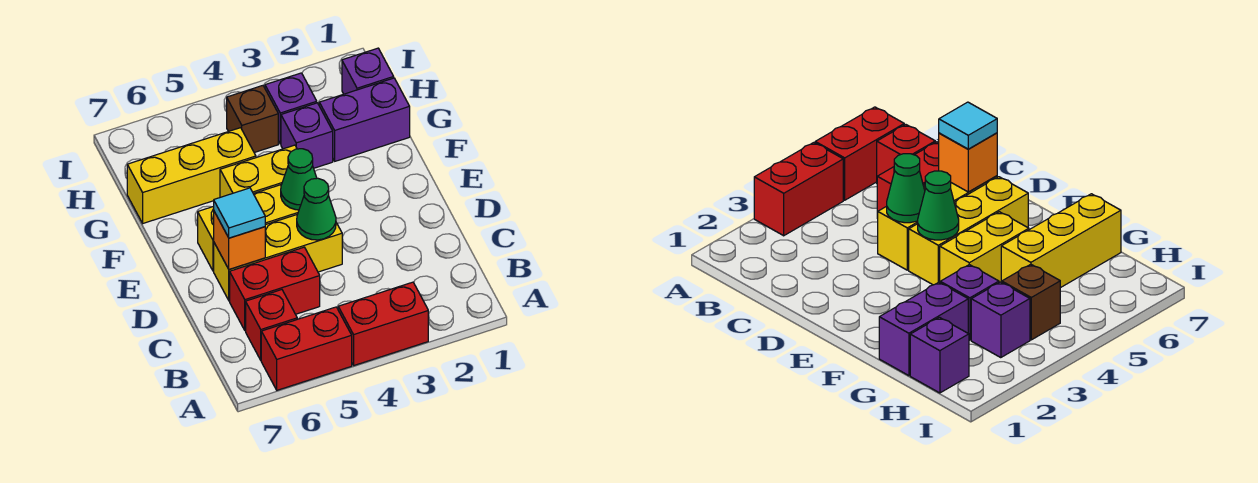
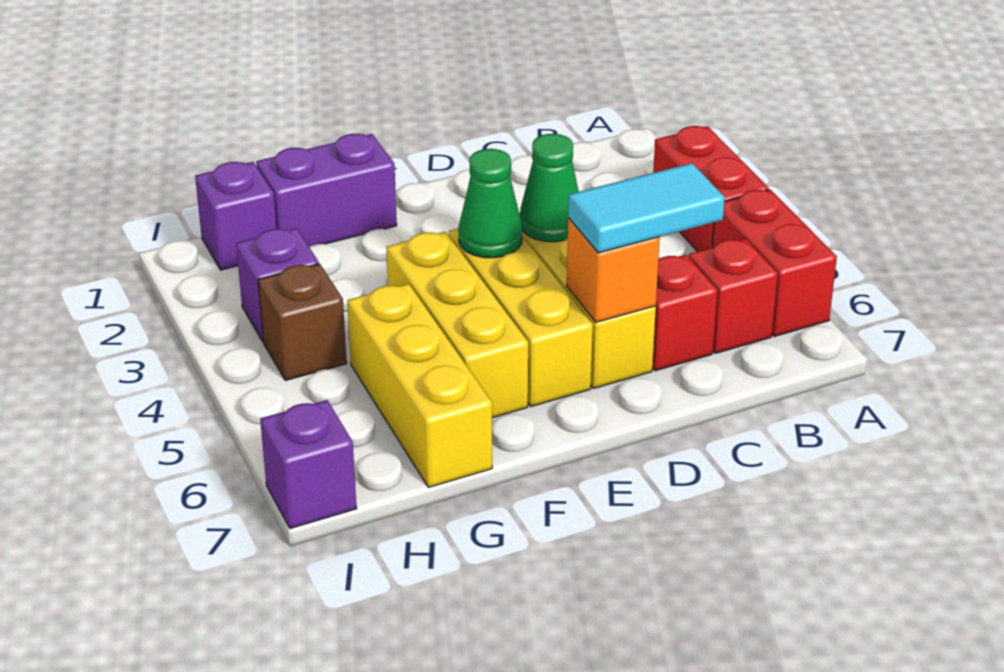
red 1x2 brick [230,247,320,331] -> red 1x1 brick [652,255,717,371]
cyan 1x1 tile [214,188,265,238] -> cyan 1x2 tile [568,163,725,253]
yellow 1x2 brick [220,145,297,197] -> yellow 1x3 brick [386,232,528,418]
purple 1x2 brick [319,78,410,161] -> purple 1x2 brick turned to [256,134,397,247]
purple 1x1 brick [281,103,333,168] -> purple 1x1 brick moved to [260,400,357,529]

